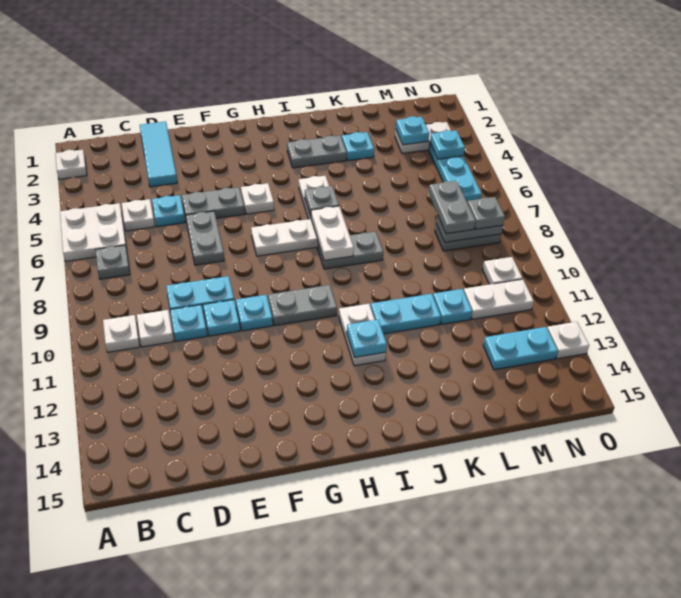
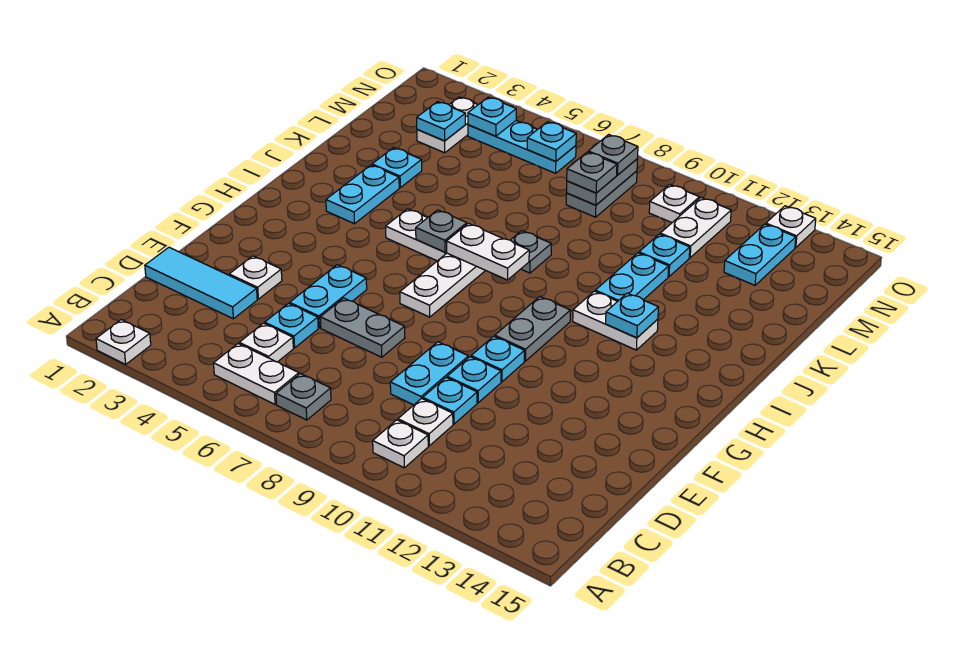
white 2x2 plate [60,203,126,261] -> white 1x2 plate [214,344,299,404]
grey 1x2 plate [182,187,245,218] -> cyan 1x2 plate [290,265,367,328]
white 1x1 plate [241,183,274,214] -> white 1x1 plate moved to [229,256,282,299]
grey 1x2 plate [287,136,347,168] -> cyan 1x2 plate [326,165,399,224]
grey 1x2 plate [317,232,383,269] -> grey 1x1 plate [511,231,551,273]
grey 1x2 plate [429,181,476,234] -> grey 1x1 plate [567,152,617,193]
none -> cyan 1x1 plate [527,122,576,162]

